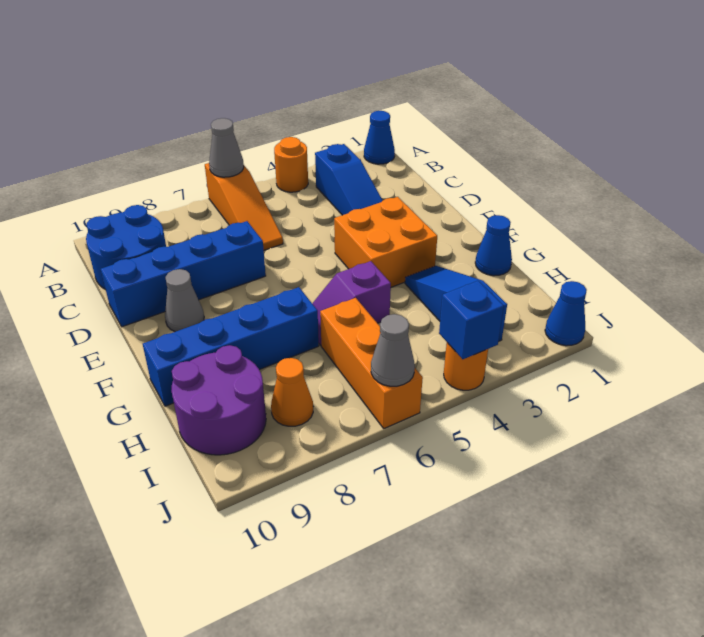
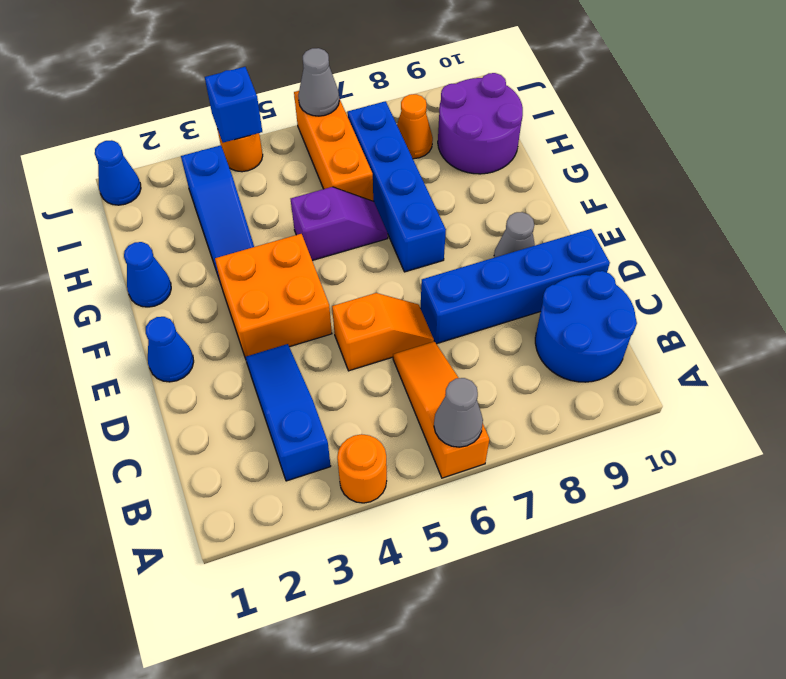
blue 1x1 cone [364,111,395,164] -> blue 1x1 cone moved to [146,317,194,382]
none -> orange 1x2 slope [332,293,434,371]
blue 1x4 brick [143,287,319,406] -> blue 1x4 brick turned to [347,101,446,272]

